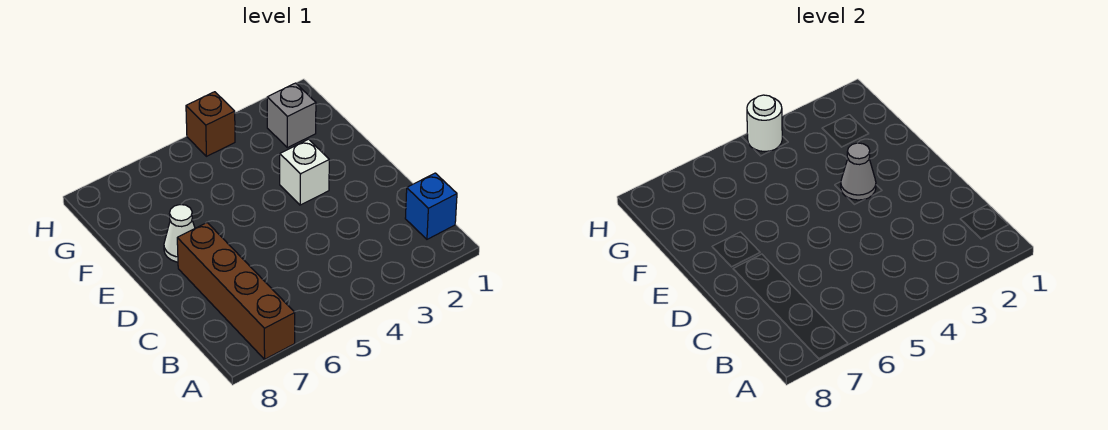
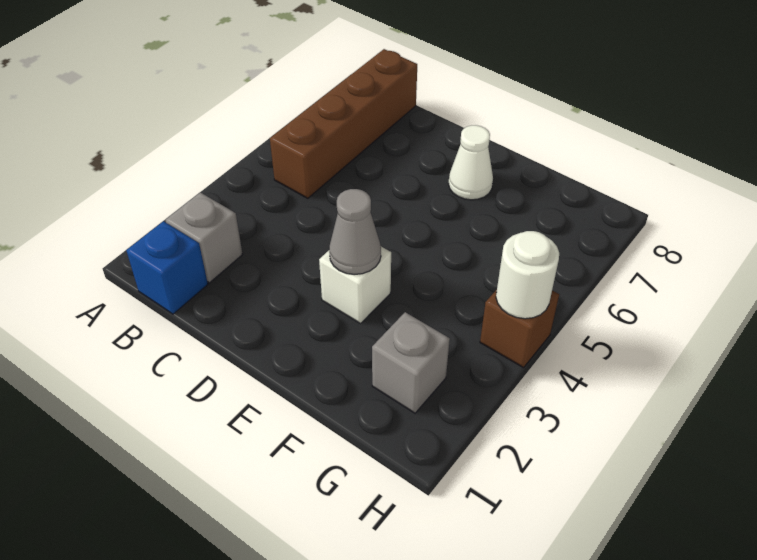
brown 1x4 brick [177,223,295,359] -> brown 1x4 brick turned to [270,49,417,198]
none -> grey 1x1 brick [165,192,243,283]

